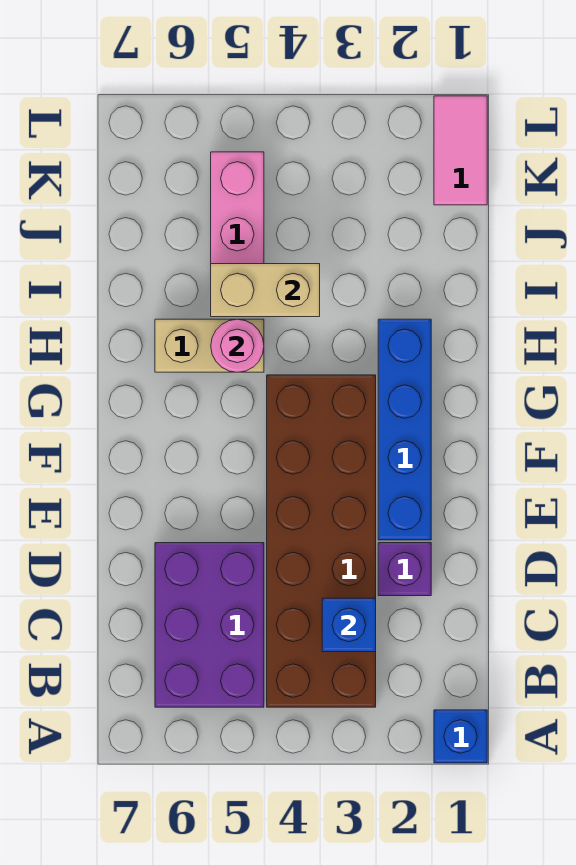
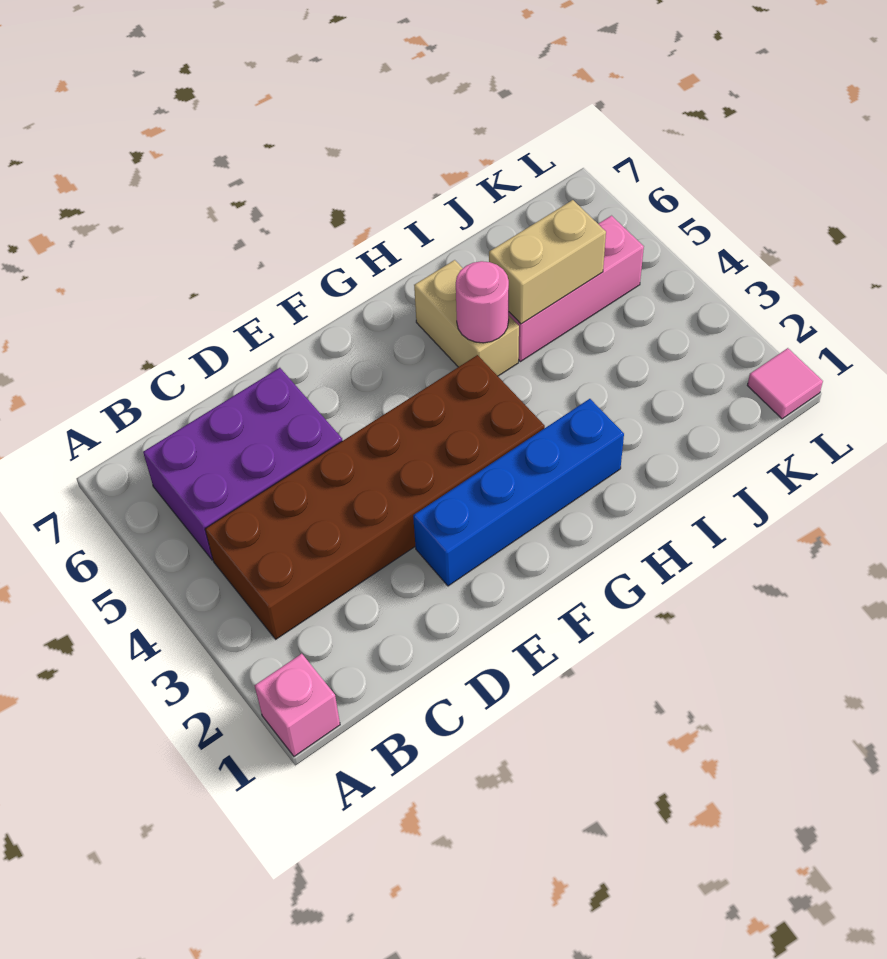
blue 1x1 brick [434,710,487,763] -> pink 1x1 brick [255,654,340,756]
blue 1x1 brick [322,598,376,652] -> none
purple 1x1 brick [378,543,431,596] -> none
tan 1x2 brick [211,264,320,317] -> tan 1x2 brick turned to [489,200,606,324]
pink 1x2 tile [434,96,487,205] -> pink 1x1 tile [747,348,823,419]

